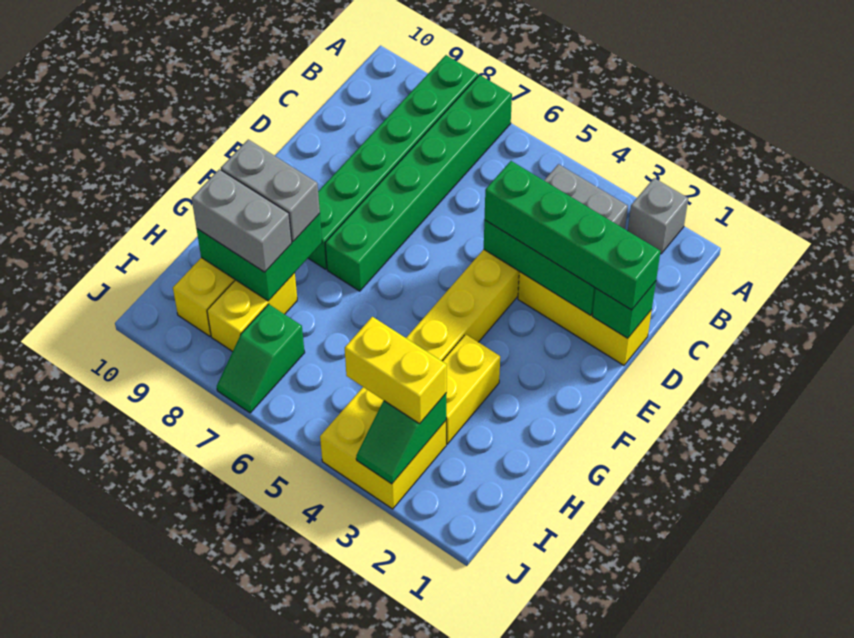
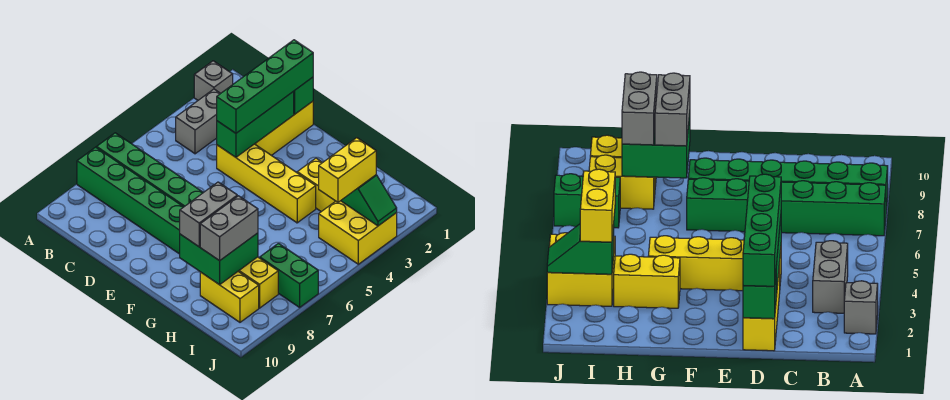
green 1x2 slope [217,304,305,413] -> green 1x2 brick [260,243,318,307]

